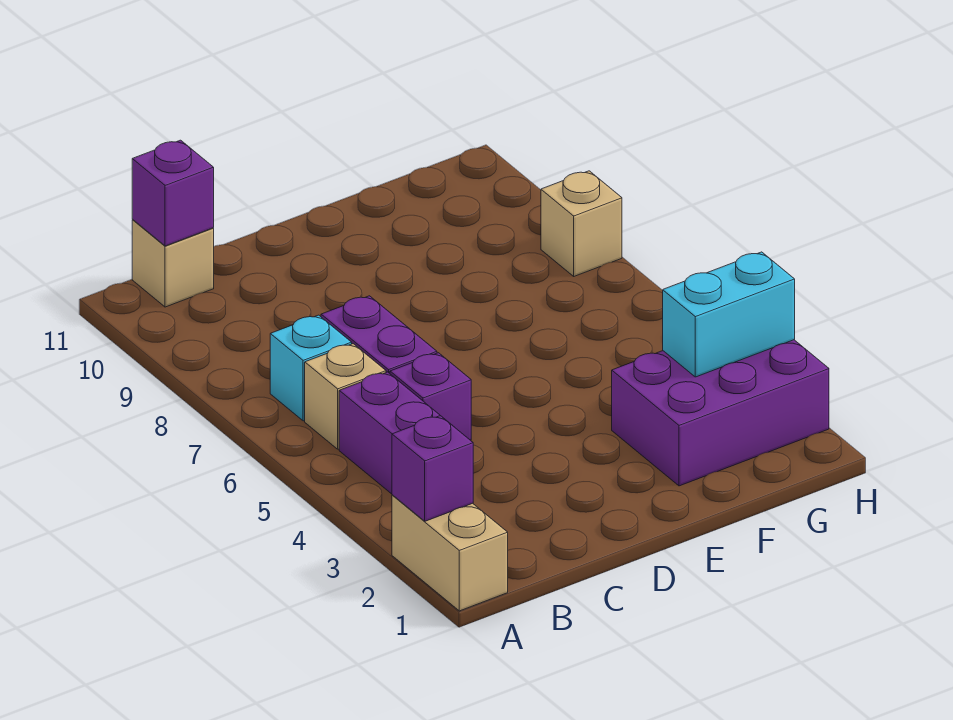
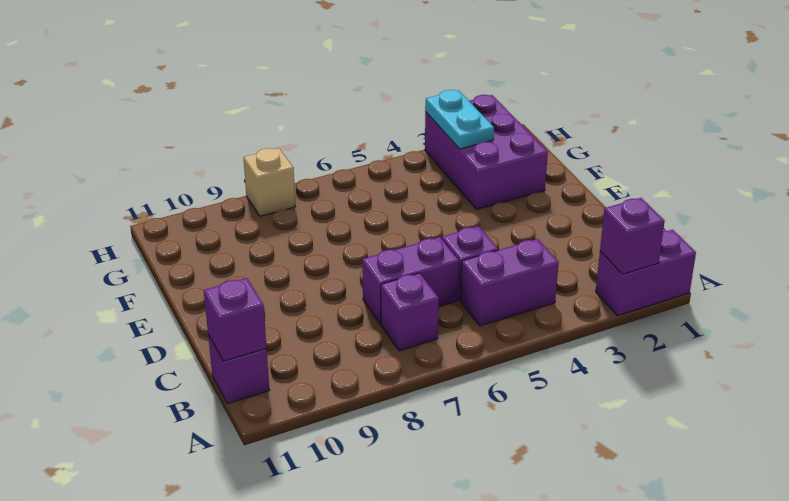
tan 1x2 brick [392,495,508,611] -> purple 1x2 brick [596,230,696,316]
tan 1x1 brick [305,344,386,449] -> none
cyan 1x1 brick [270,315,352,421] -> purple 1x1 brick [381,273,439,351]
tan 1x1 brick [132,220,214,307] -> purple 1x1 brick [208,335,269,404]
cyan 1x2 brick [663,252,795,377] -> cyan 1x2 plate [425,90,494,149]

